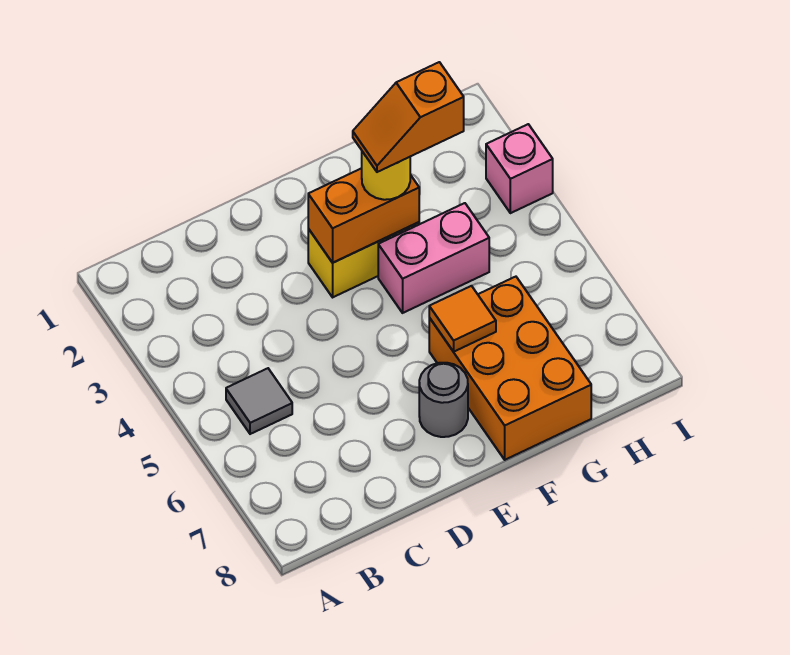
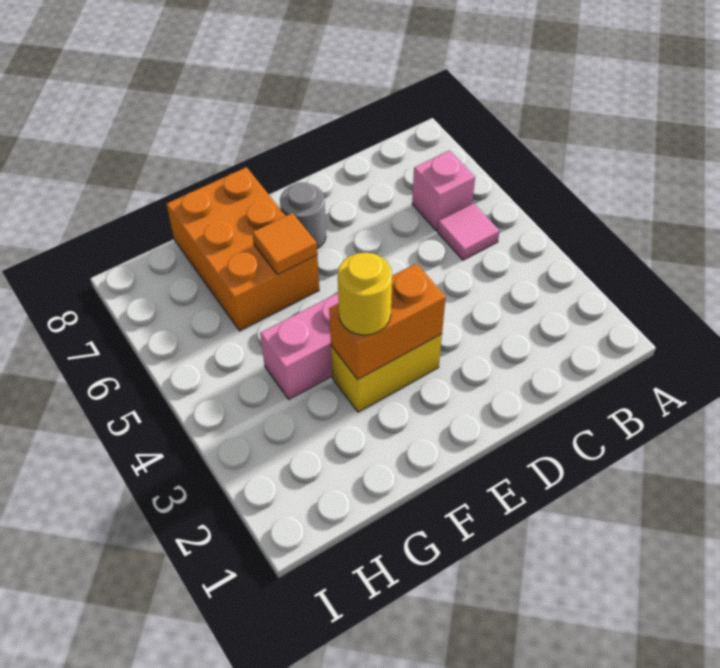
grey 1x1 tile [226,368,292,434] -> pink 1x1 tile [438,203,499,260]
orange 1x2 slope [353,62,464,172] -> none
pink 1x1 brick [486,124,553,213] -> pink 1x1 brick moved to [412,150,475,231]

